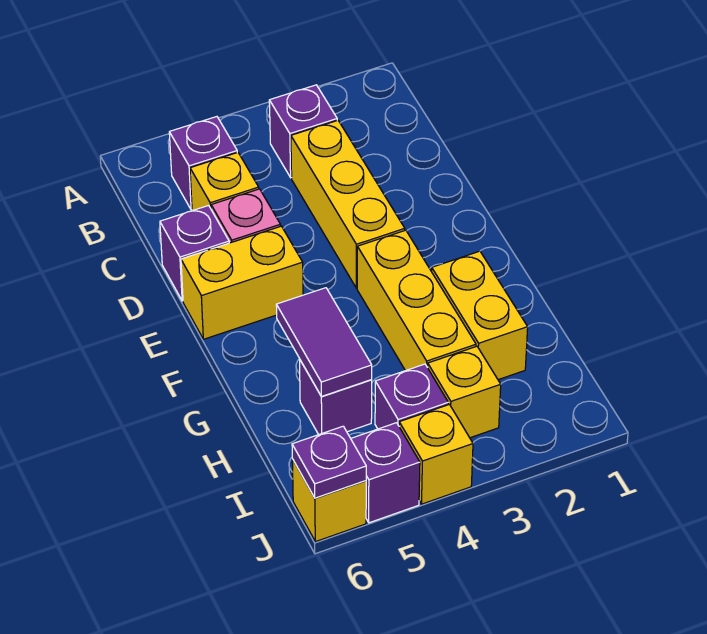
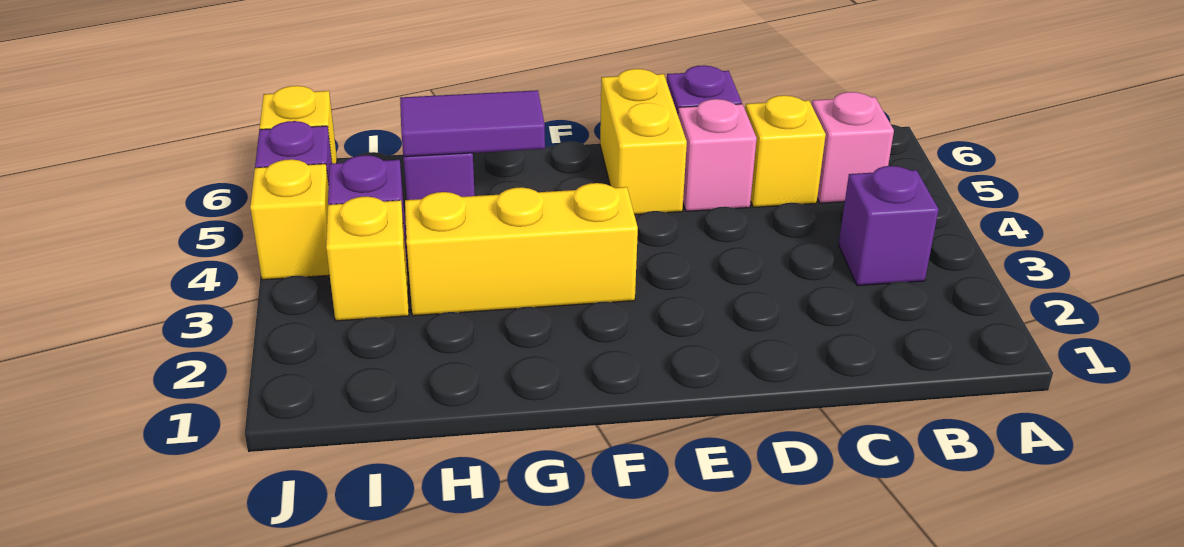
purple 1x1 brick [169,117,237,210] -> pink 1x1 brick [812,92,894,203]
yellow 1x3 brick [291,120,405,288] -> none
yellow 1x2 brick [432,251,528,380] -> none
purple 1x1 plate [292,426,366,498] -> none

